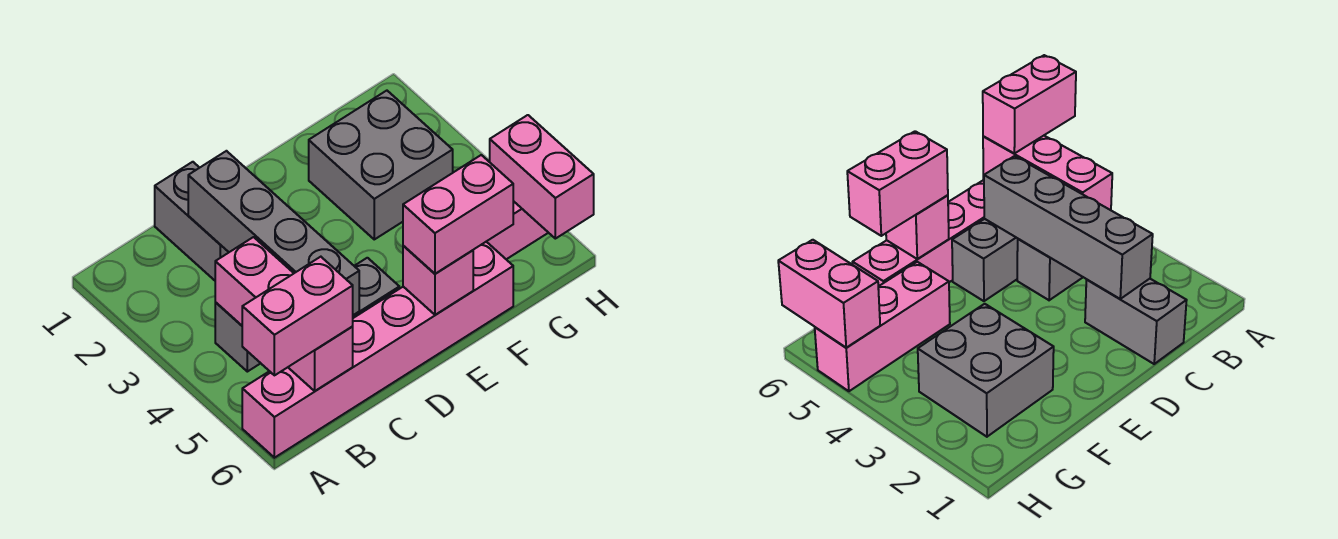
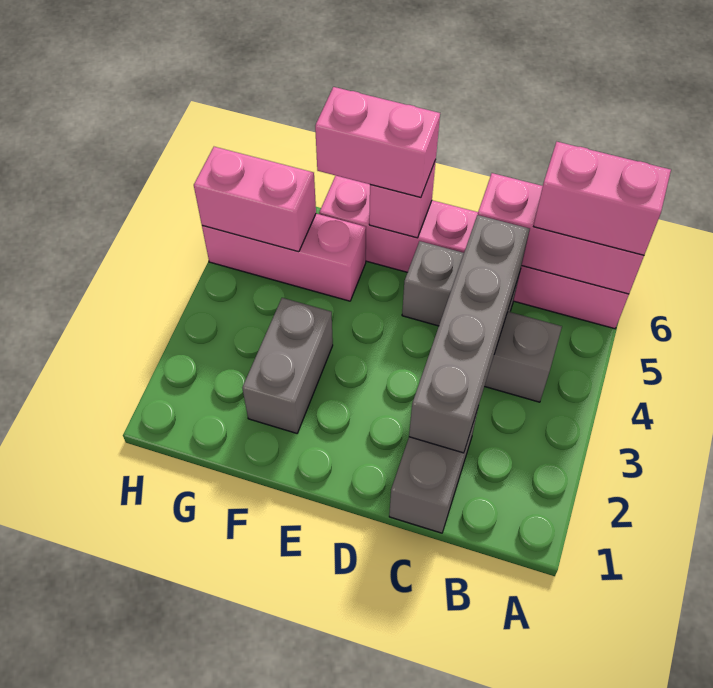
pink 1x3 brick [215,237,353,391] -> pink 1x3 brick turned to [478,173,644,294]
grey 2x2 brick [309,91,453,239] -> grey 1x2 brick [242,298,333,433]
pink 1x2 brick [490,115,594,239] -> pink 1x2 brick turned to [194,147,316,252]

